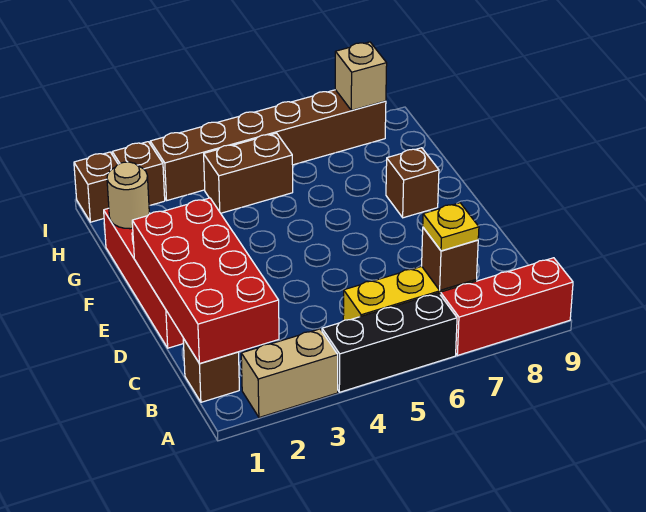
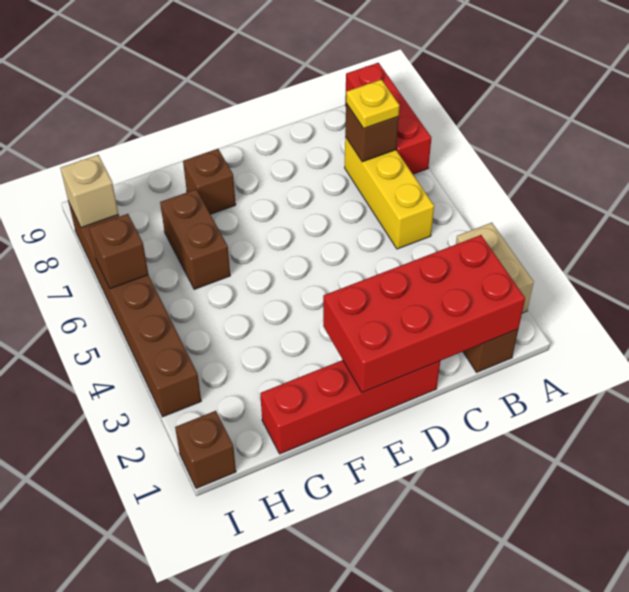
black 1x3 brick [322,293,457,392] -> none
tan 1x1 round brick [107,162,149,229] -> none
brown 1x2 brick [204,133,293,213] -> brown 1x2 brick moved to [160,189,230,289]
brown 1x1 brick [112,142,165,206] -> brown 1x1 brick moved to [89,214,148,289]

